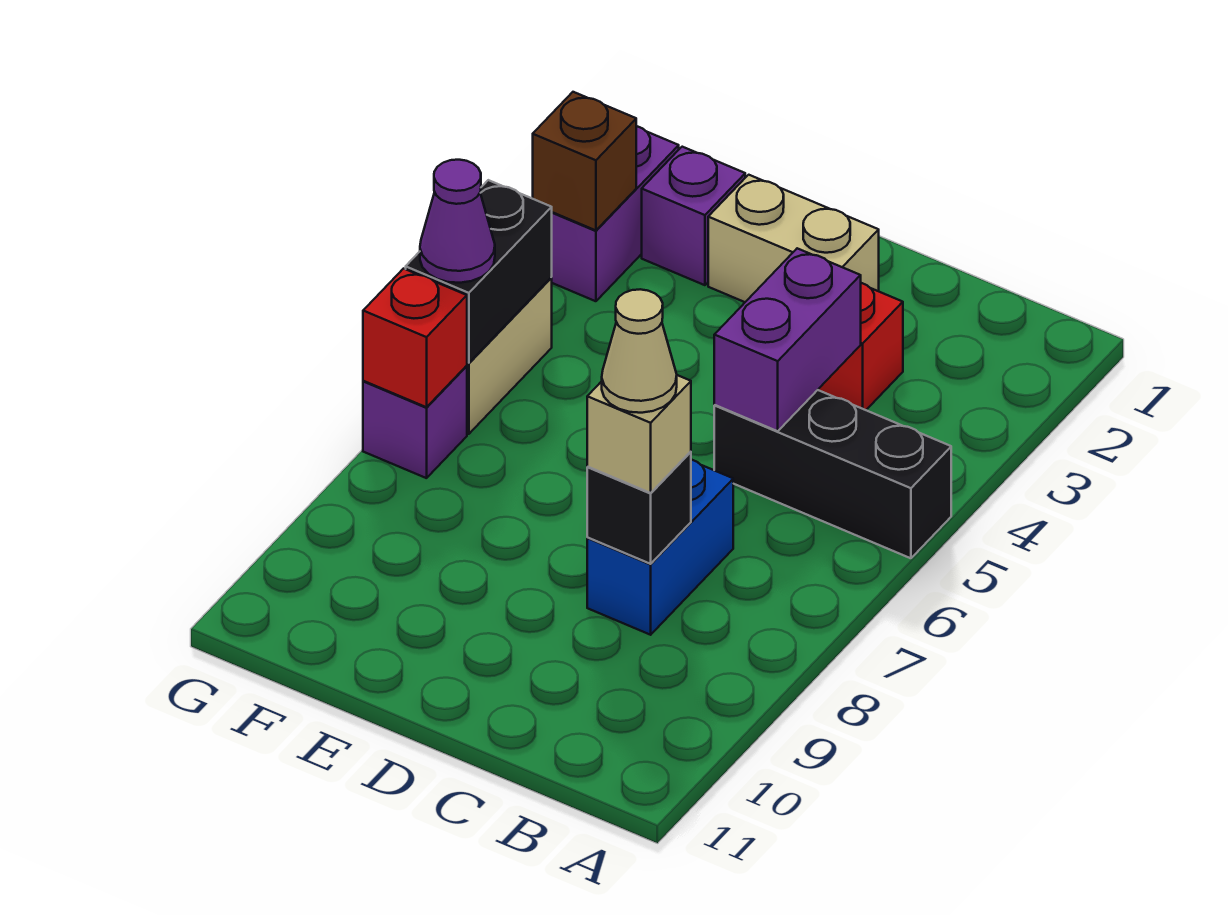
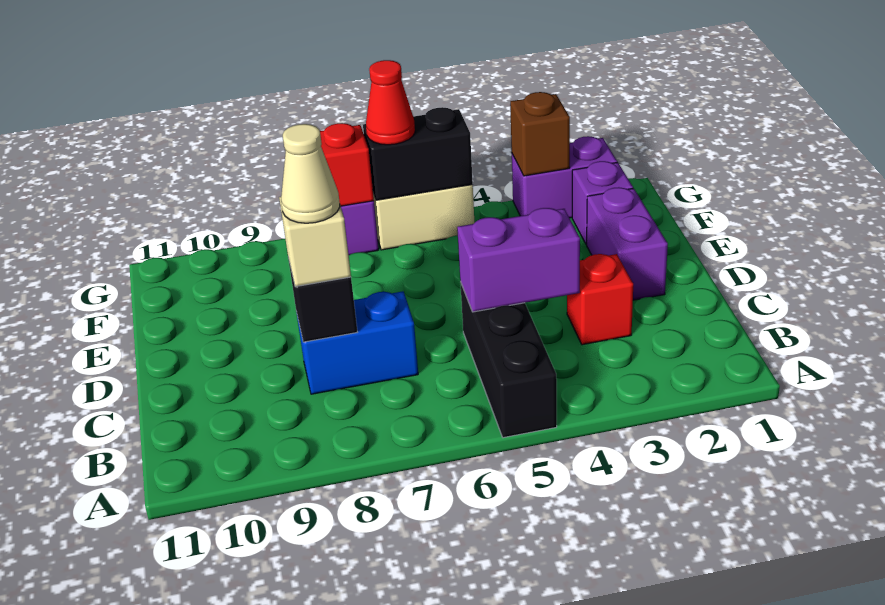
tan 1x2 brick [708,175,879,302] -> purple 1x2 brick [587,187,668,300]
purple 1x1 cone [420,160,495,283] -> red 1x1 cone [366,60,415,145]

